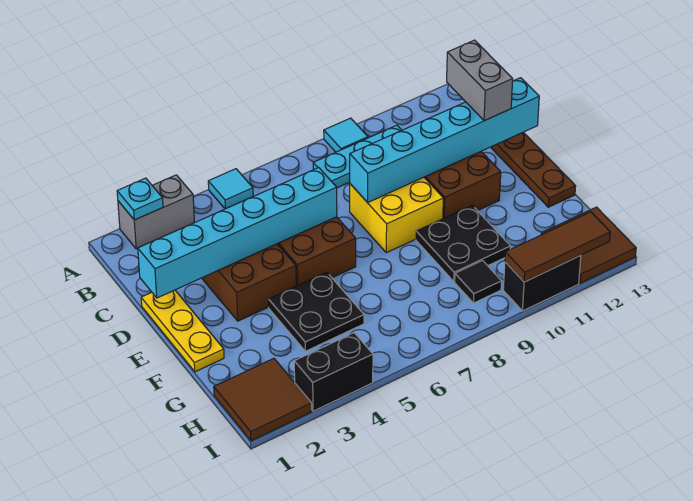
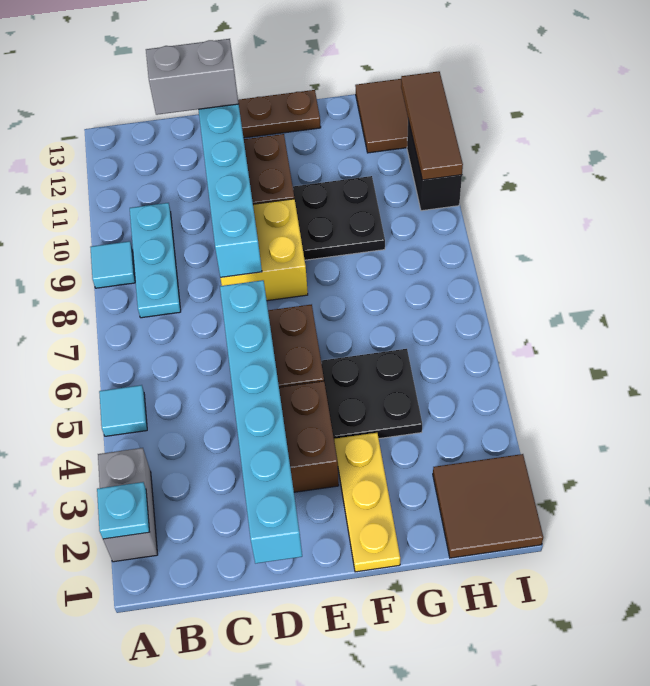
yellow 1x3 plate [141,290,224,372] -> yellow 1x3 plate turned to [334,433,400,572]
black 1x1 tile [455,261,501,303] -> none
black 1x2 brick [294,333,373,411] -> none

